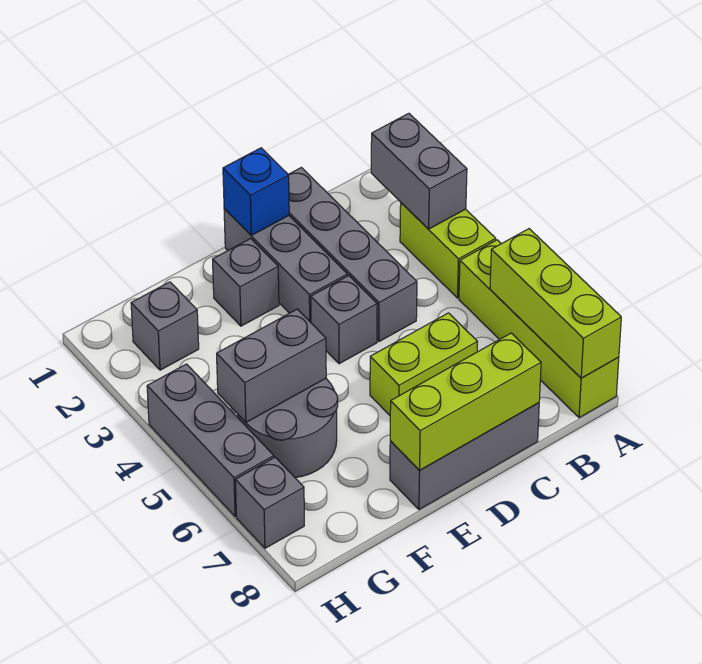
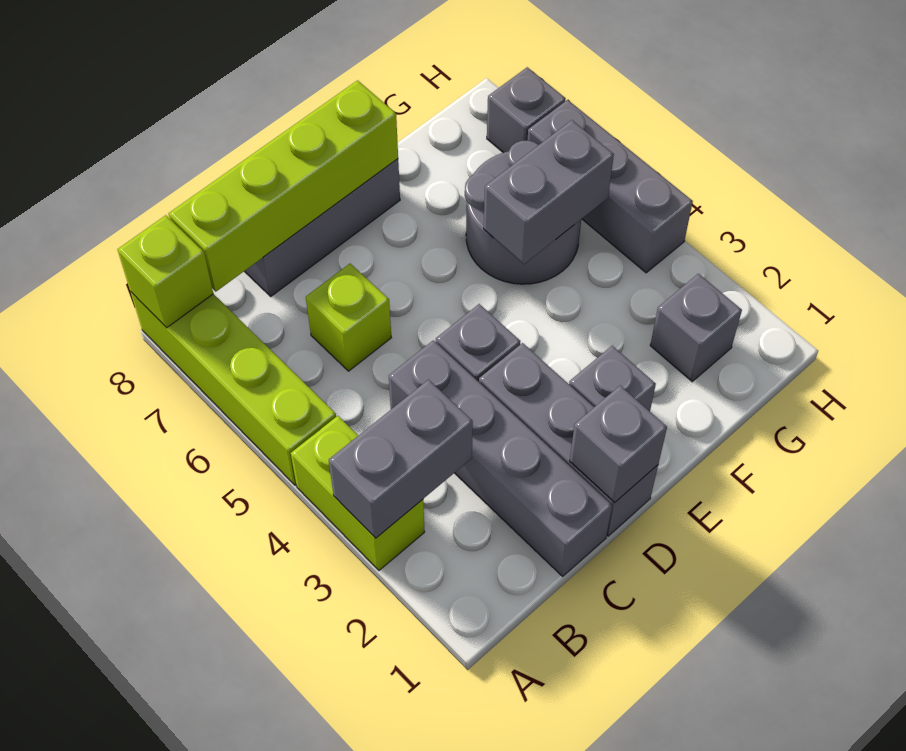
grey 1x2 brick [371,113,467,229] -> grey 1x2 brick turned to [329,380,473,538]
lime 1x3 brick [490,229,621,378] -> lime 1x1 brick [117,215,213,328]
lime 1x2 brick [370,313,477,415] -> lime 1x1 brick [306,264,391,371]
lime 1x3 brick [390,333,541,470] -> lime 1x4 brick [168,80,398,292]
blue 1x1 brick [223,148,289,235] -> grey 1x1 brick [570,386,667,502]

